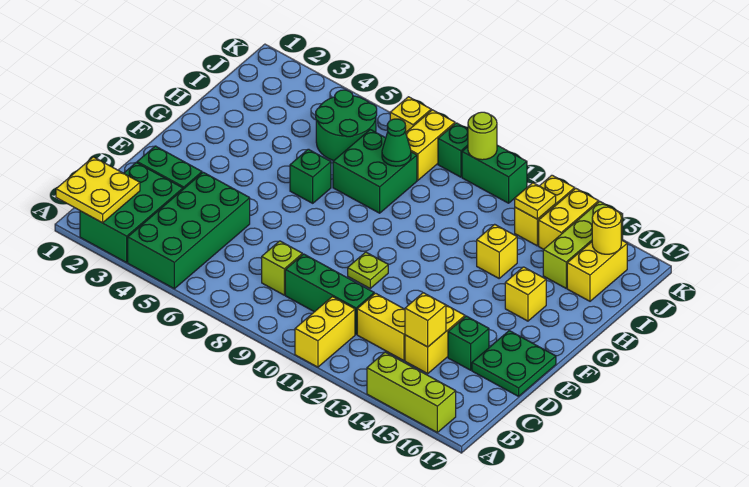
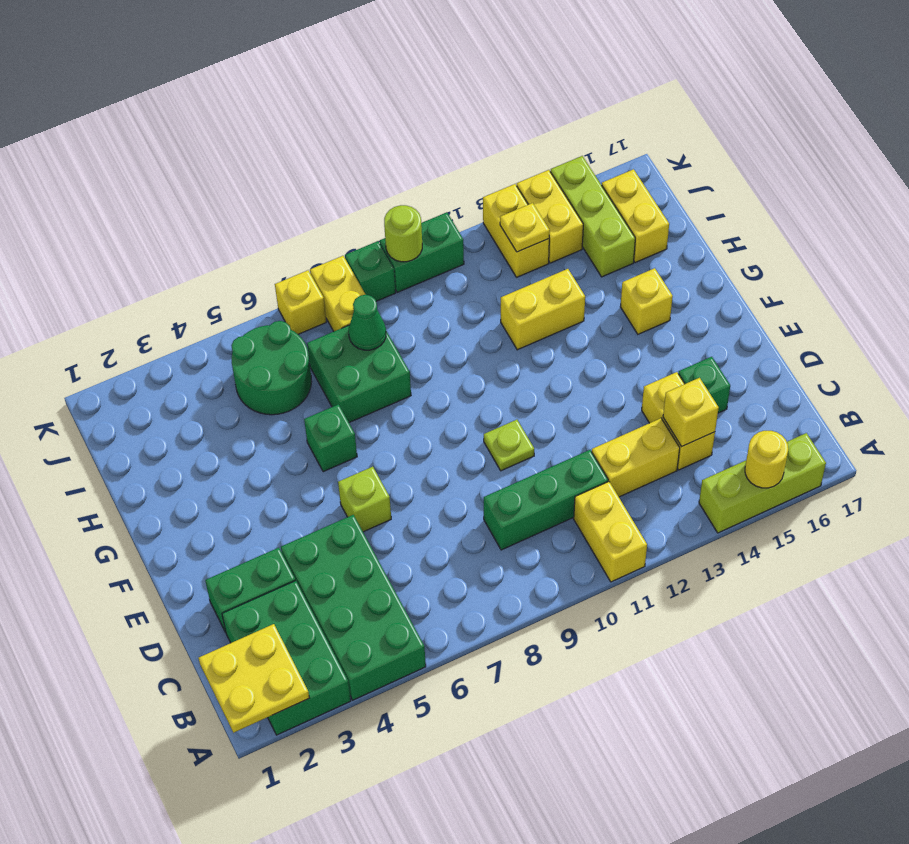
lime 1x1 brick [262,241,302,295] -> lime 1x1 brick moved to [338,467,391,532]
green 2x2 plate [472,331,556,396] -> none
yellow 1x1 brick [477,224,517,278] -> yellow 1x2 brick [501,269,585,350]
yellow 1x1 round brick [592,207,621,254] -> yellow 1x1 round brick moved to [745,431,788,488]

